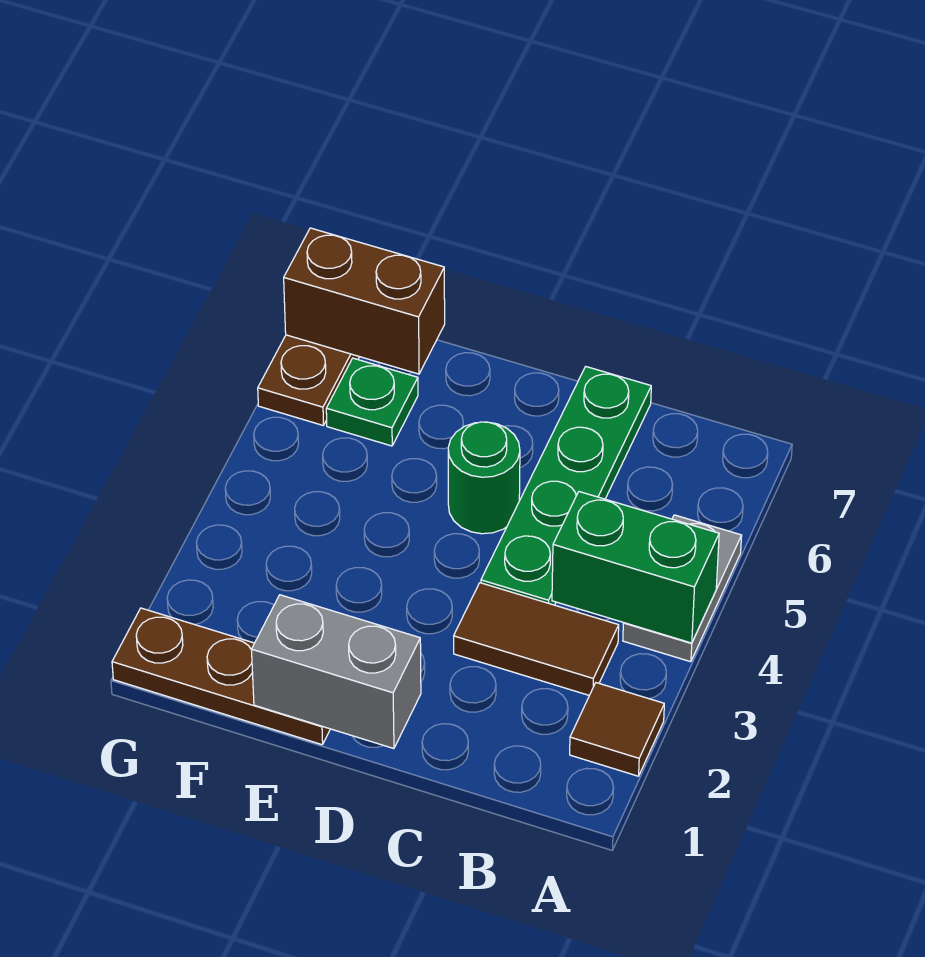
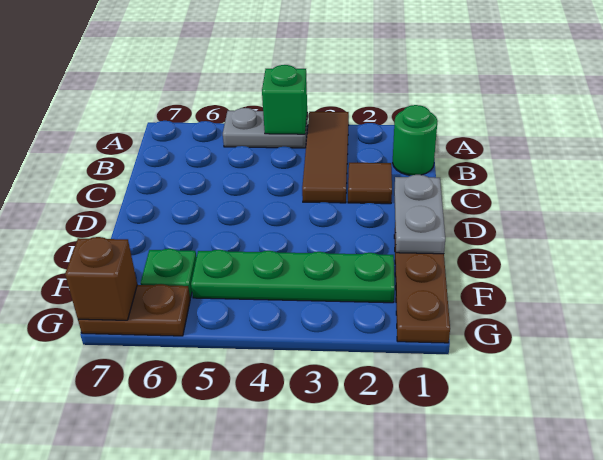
brown 1x1 tile [570,683,664,776] -> brown 1x1 tile moved to [348,163,392,204]
green 1x2 brick [552,492,719,643] -> green 1x1 brick [262,65,307,134]
brown 1x2 tile [454,583,619,695] -> brown 1x3 tile [302,112,349,203]
green 1x4 plate [481,367,651,605] -> green 1x4 plate moved to [191,250,394,303]
grey 1x2 brick [252,595,421,749] -> grey 1x2 plate [394,175,445,254]
green 1x1 round brick [448,422,520,534] -> green 1x1 round brick moved to [393,105,437,175]
brown 1x2 brick [284,228,445,374] -> brown 1x1 brick [65,237,137,320]

